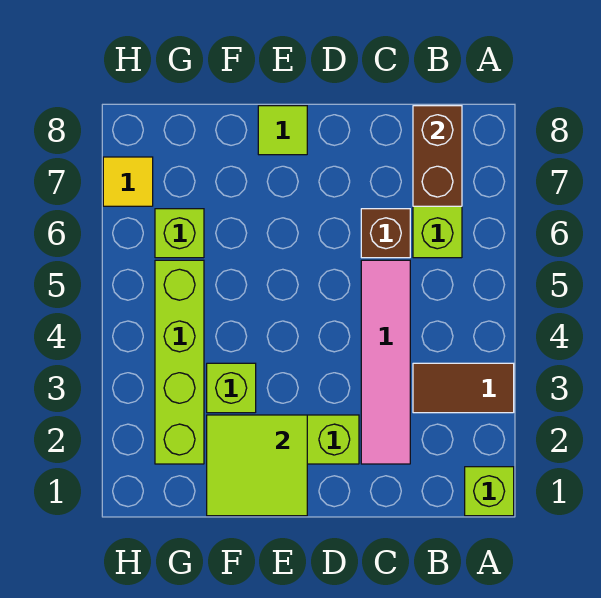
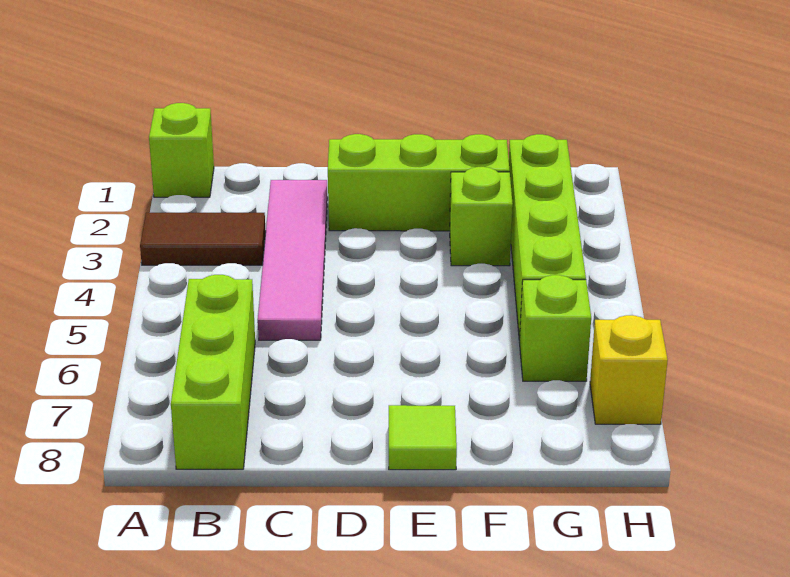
brown 1x2 brick [413,106,462,206] -> none
brown 1x1 brick [361,209,410,258] -> none
lime 2x2 tile [207,415,307,516] -> none
yellow 1x1 tile [103,157,153,206] -> yellow 1x1 brick [590,315,668,424]

